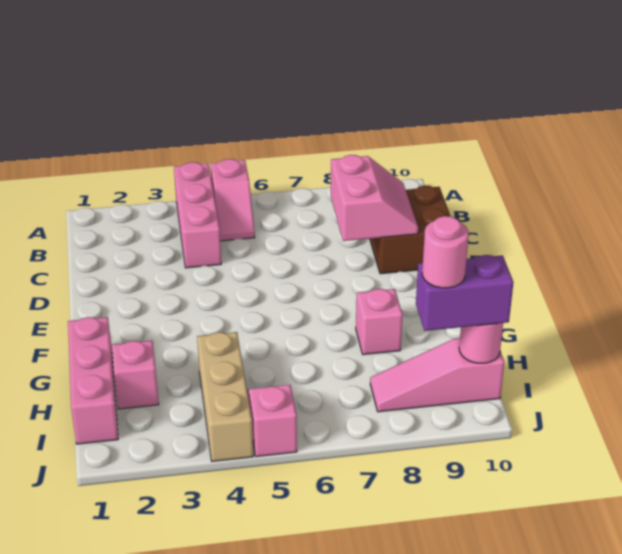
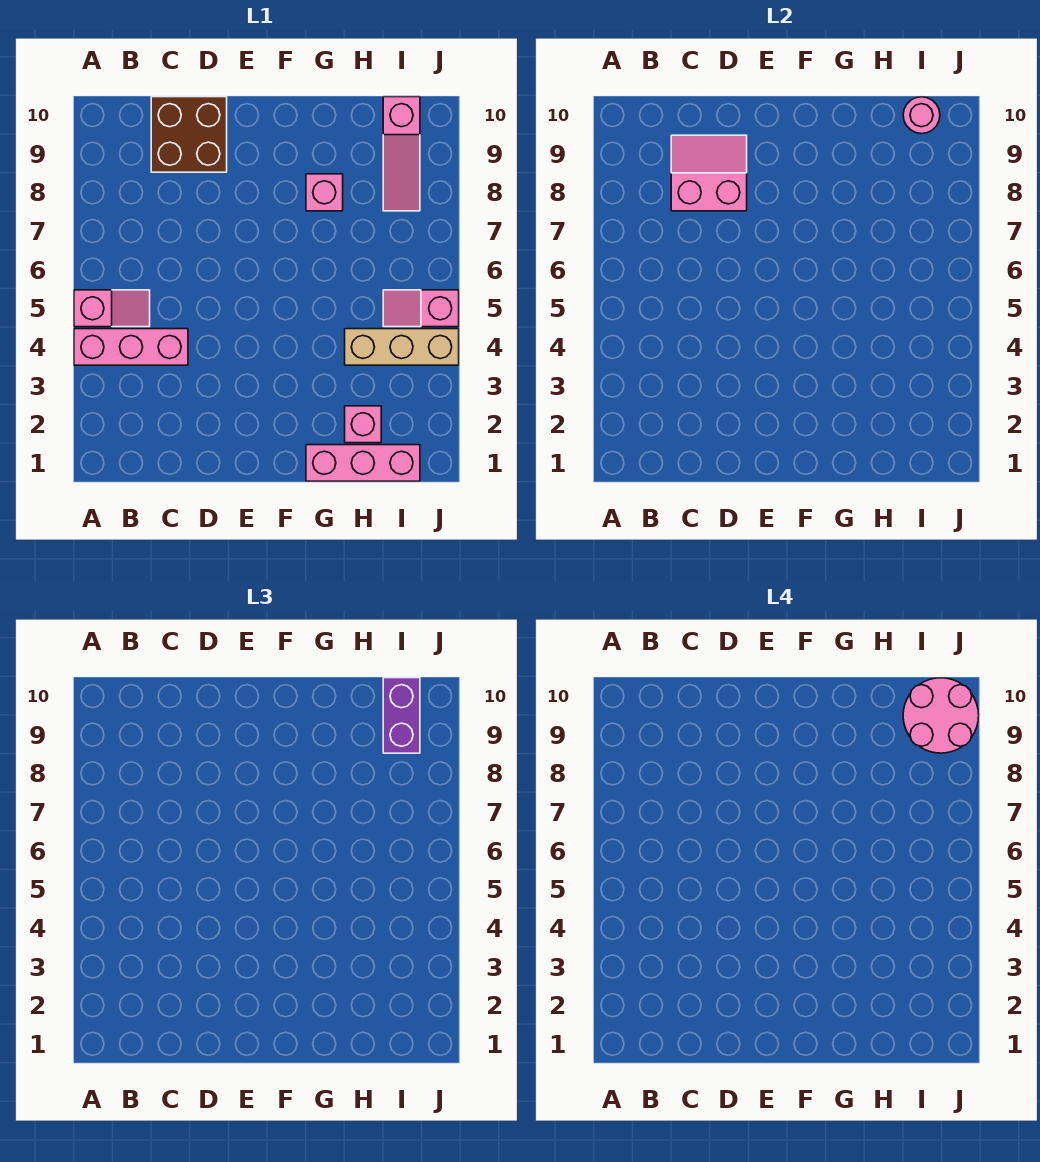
pink 1x1 round brick [422,216,469,288] -> pink 2x2 round brick [903,678,979,753]

